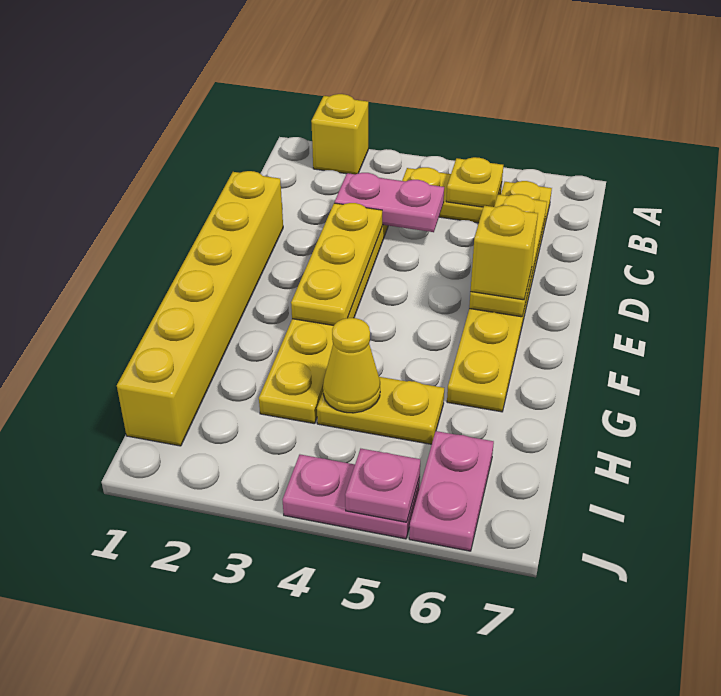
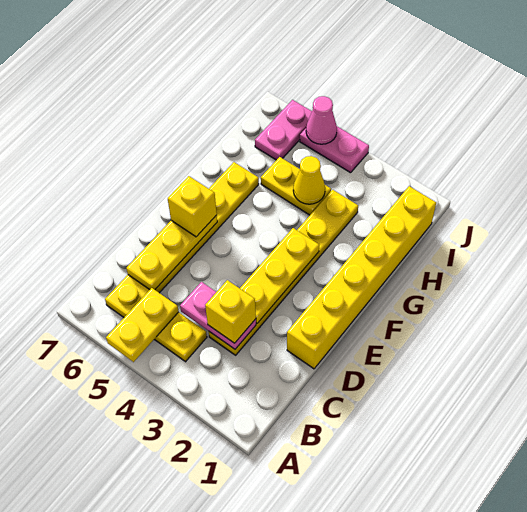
yellow 1x1 brick [311,94,368,174] -> yellow 1x1 brick moved to [205,280,256,343]
yellow 1x1 plate [446,157,503,207] -> yellow 1x2 plate [106,288,179,362]
pink 1x1 plate [345,449,420,522] -> pink 1x1 cone [306,96,337,144]

